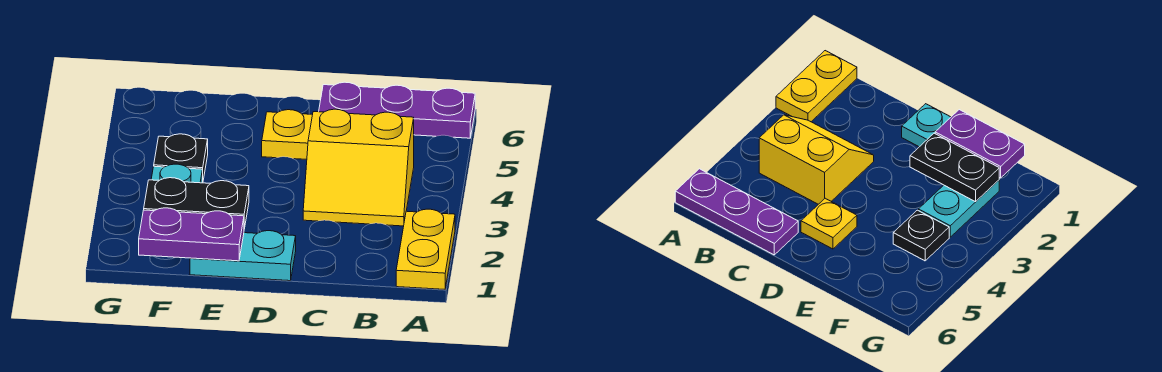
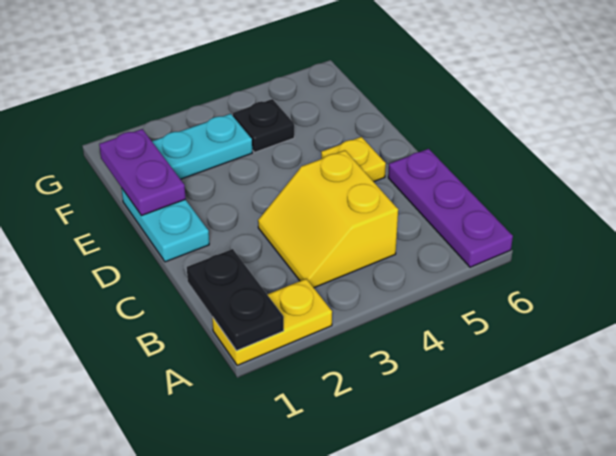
black 1x2 plate [144,178,249,229] -> black 1x2 plate moved to [187,249,284,351]

